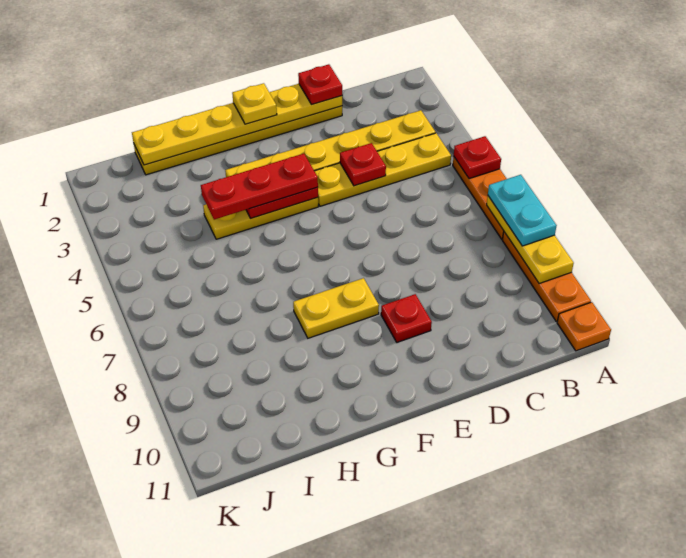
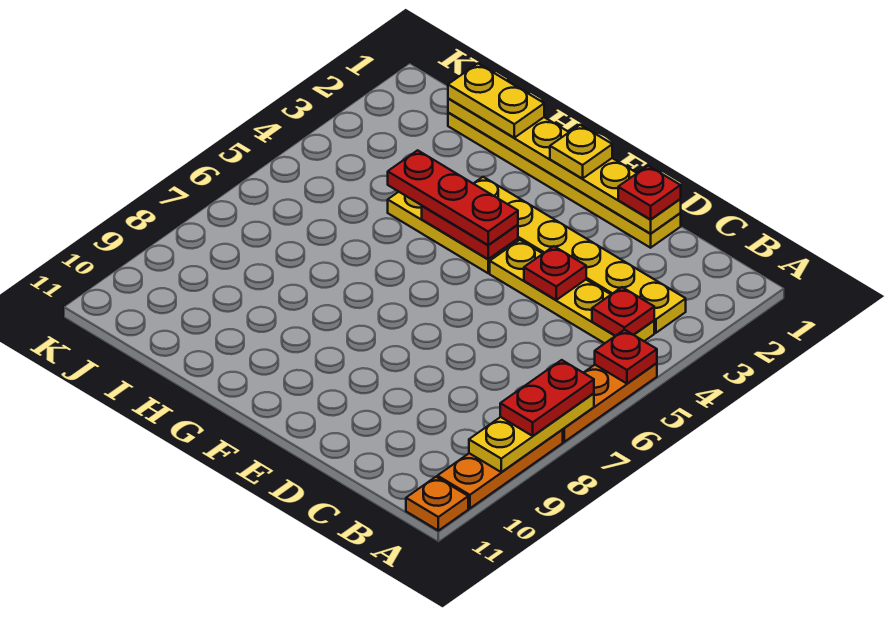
cyan 1x2 plate [488,175,557,246] -> red 1x2 plate [500,360,594,436]
red 1x1 plate [381,294,432,342] -> red 1x1 plate moved to [592,287,654,336]
yellow 1x2 plate [293,278,379,338] -> yellow 1x2 plate moved to [448,64,544,138]

